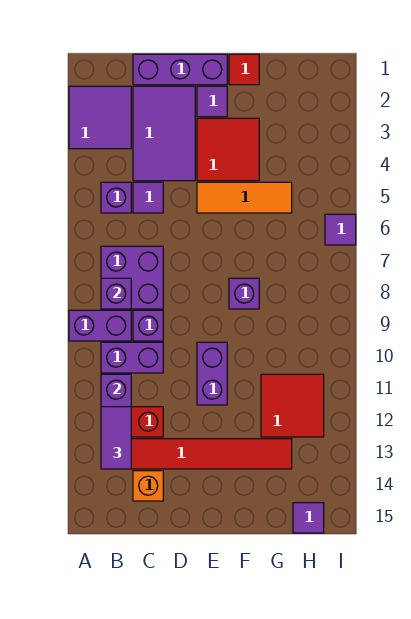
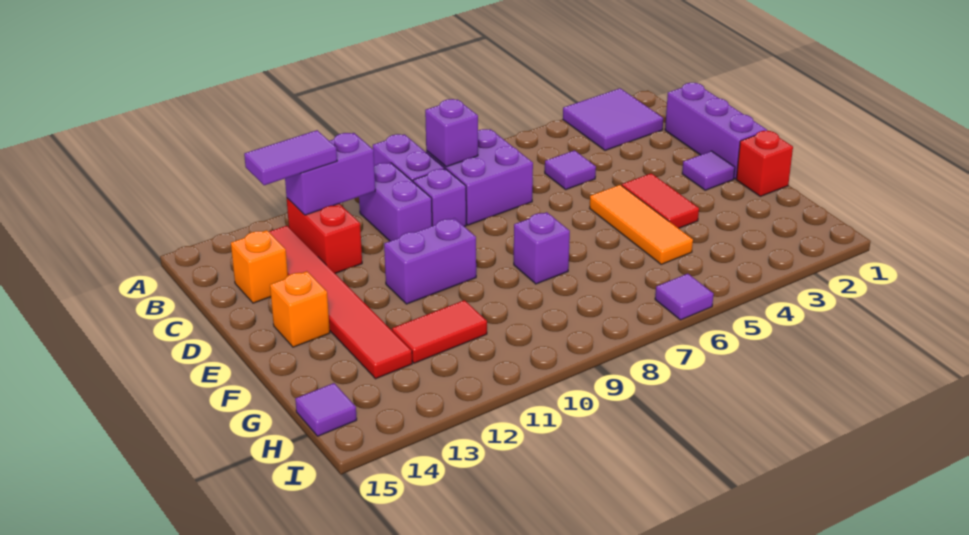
purple 1x1 brick [101,182,131,213] -> none
purple 2x3 tile [133,86,195,181] -> none
red 2x2 tile [197,118,259,181] -> red 1x2 tile [622,173,699,228]
none -> orange 1x1 brick [270,271,330,347]
red 1x1 tile [229,54,259,85] -> red 1x1 brick [736,131,793,196]
red 2x2 tile [261,374,324,437] -> red 1x2 tile [392,300,487,363]

